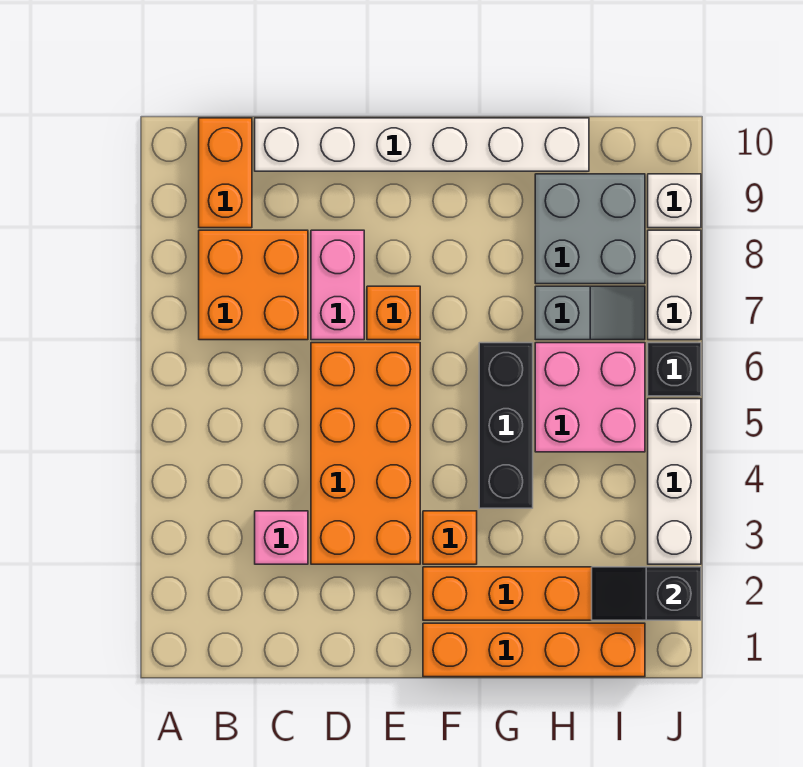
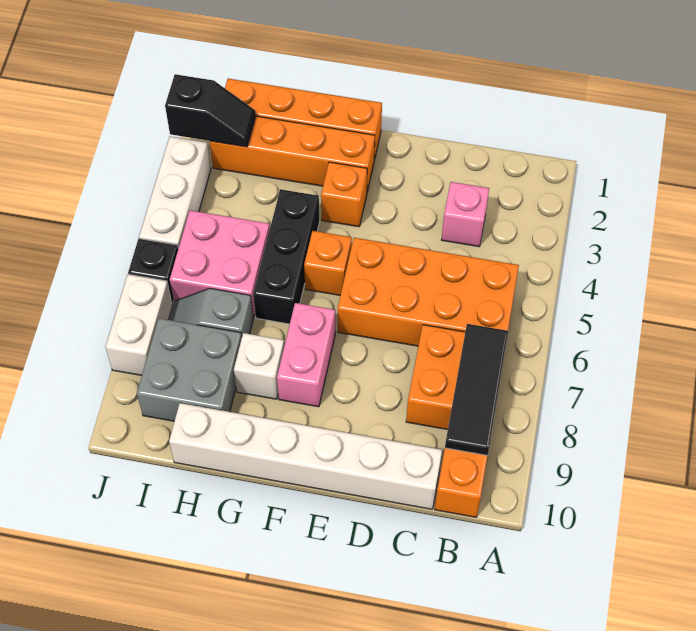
none -> black 1x3 tile [445,324,508,455]
orange 2x4 brick [311,343,420,564] -> orange 2x4 brick turned to [338,238,519,346]
pink 1x2 brick [311,230,364,340] -> pink 1x2 brick moved to [277,303,336,407]
orange 1x1 brick [367,286,420,340] -> orange 1x1 brick moved to [304,231,352,295]
white 1x1 brick [648,174,701,228] -> white 1x1 brick moved to [234,333,284,399]

